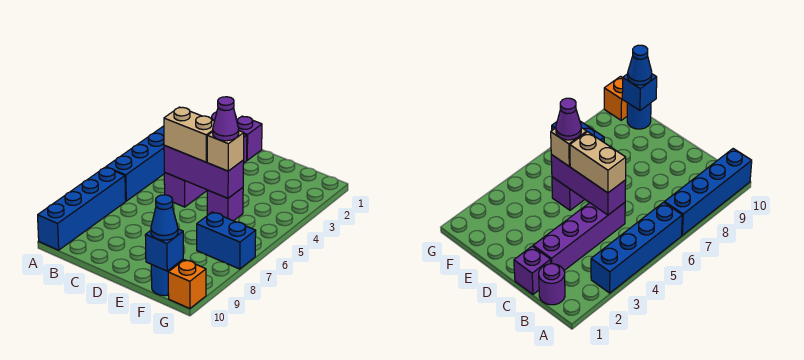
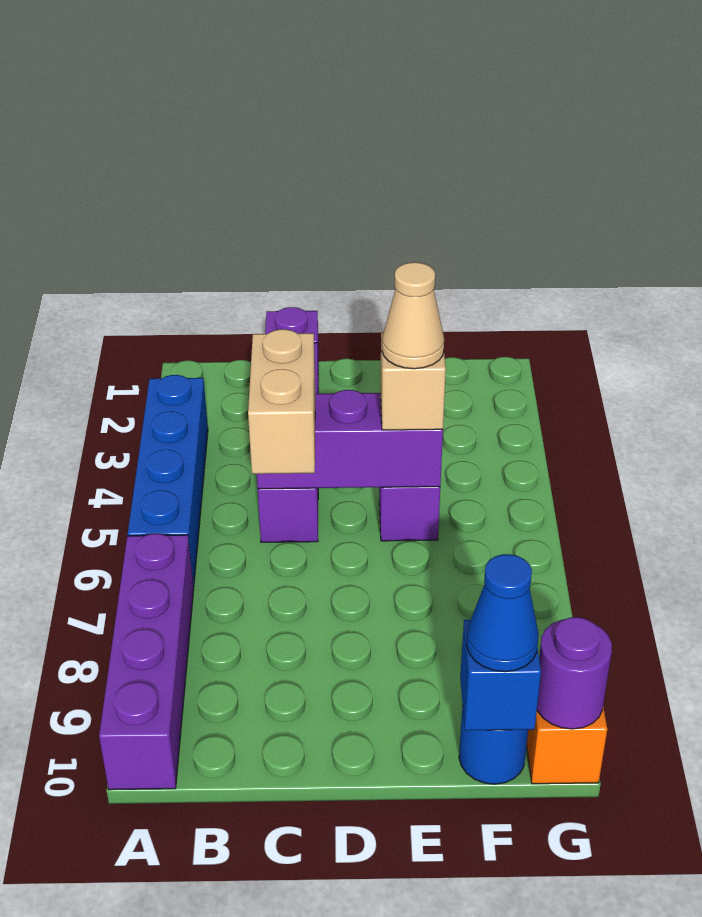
blue 1x4 brick [38,167,126,250] -> purple 1x4 brick [99,534,194,790]
purple 1x1 round brick [539,264,565,305] -> purple 1x1 round brick moved to [537,617,612,729]
tan 1x2 brick [164,107,214,162] -> tan 1x2 brick turned to [248,329,315,474]
purple 1x1 cone [213,97,239,141] -> tan 1x1 cone [382,262,444,369]
blue 1x2 brick [197,212,256,269] -> none

